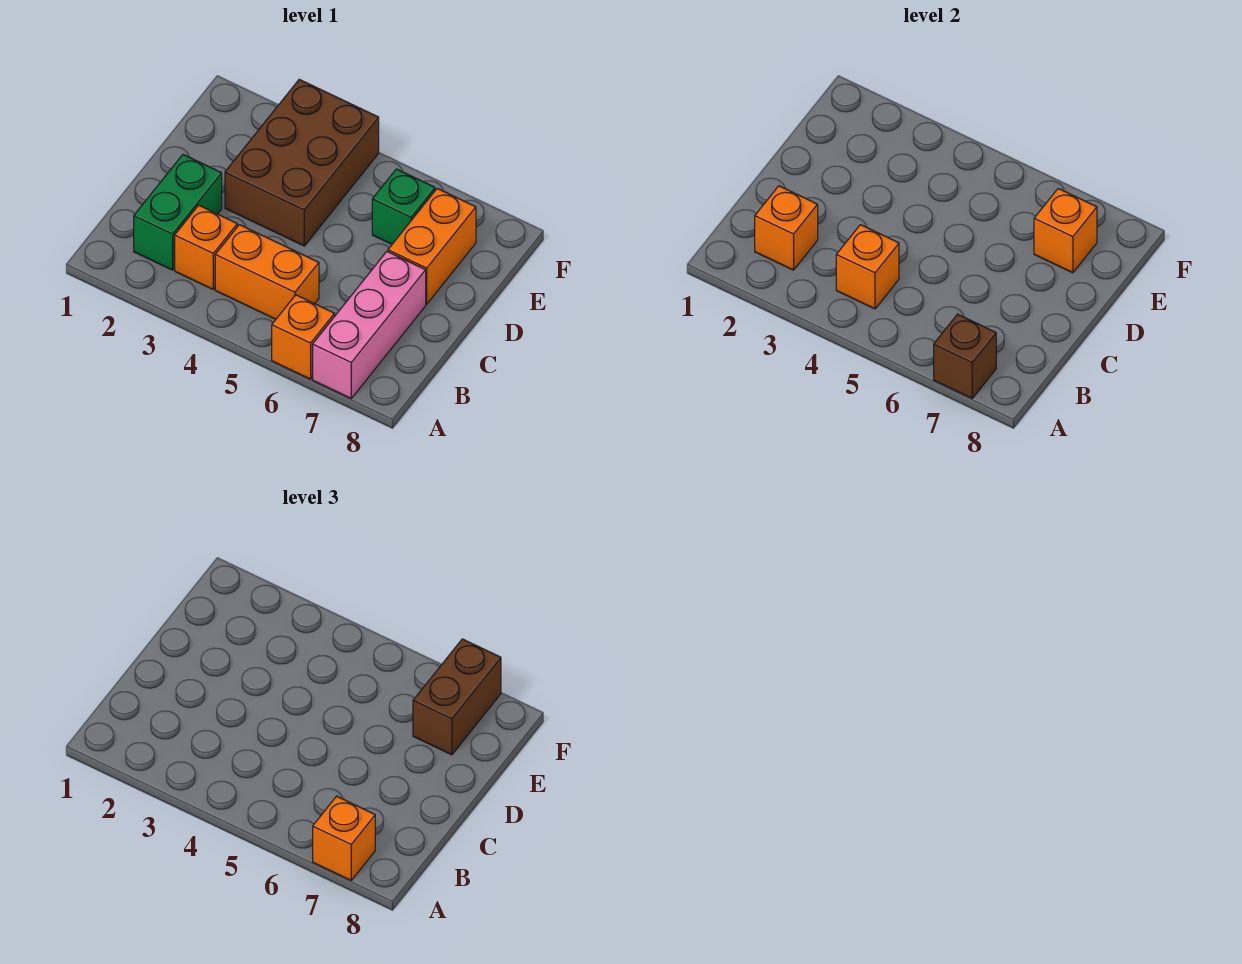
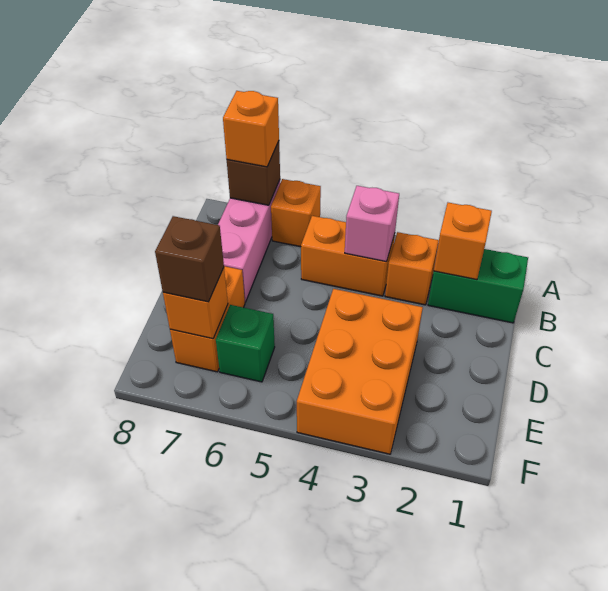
green 1x2 brick [134,155,222,270] -> green 1x2 brick turned to [428,249,528,323]
orange 1x1 brick [836,225,899,309] -> pink 1x1 brick [345,186,399,262]
brown 2x3 brick [225,79,379,246] -> orange 2x3 brick [297,289,423,454]
brown 1x2 brick [413,639,501,755] -> brown 1x1 brick [155,216,224,302]

